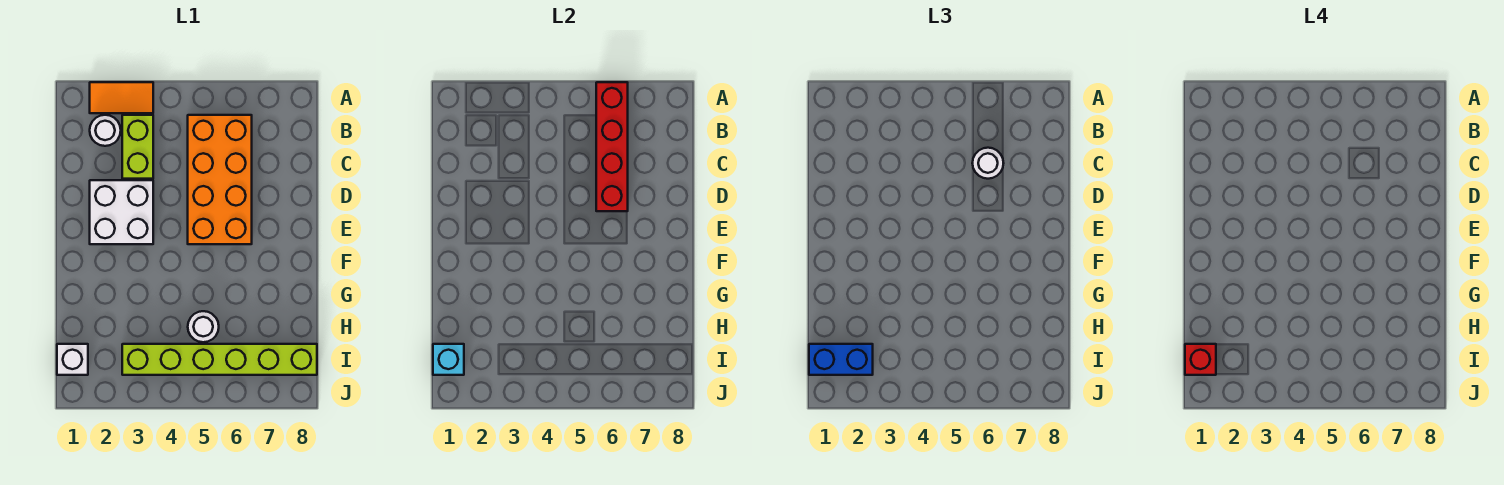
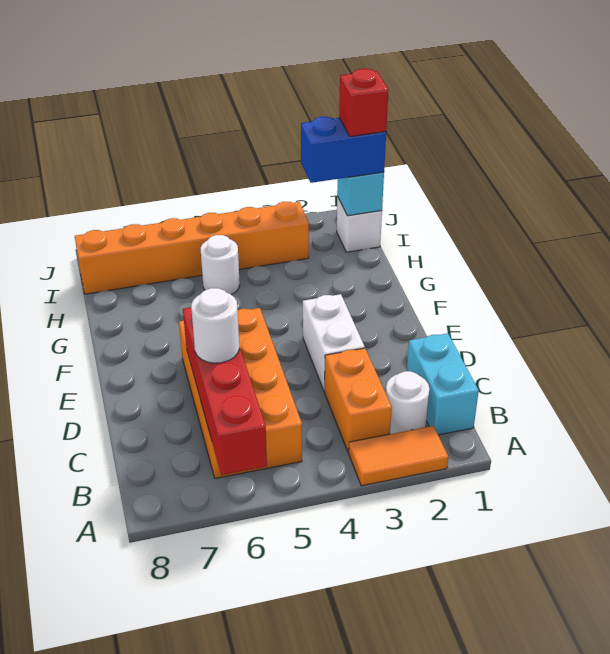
none -> cyan 1x2 brick [407,333,479,435]
lime 1x2 brick [122,115,153,179] -> orange 1x2 brick [325,348,392,453]
white 2x2 brick [90,180,153,244] -> white 1x2 brick [303,294,365,391]
lime 1x6 brick [122,344,317,375] -> orange 1x6 brick [75,202,309,294]

